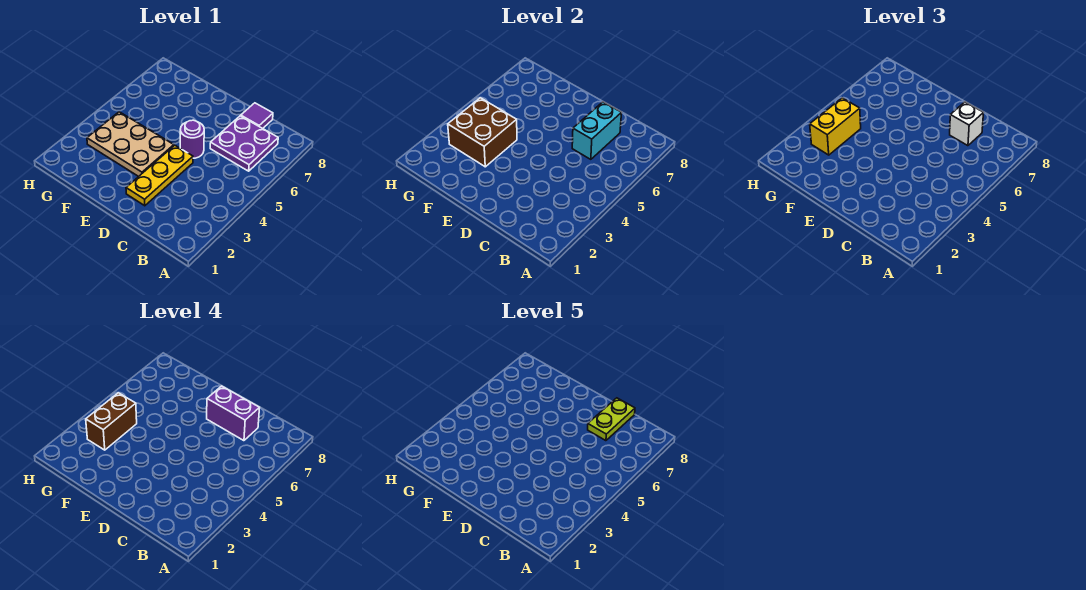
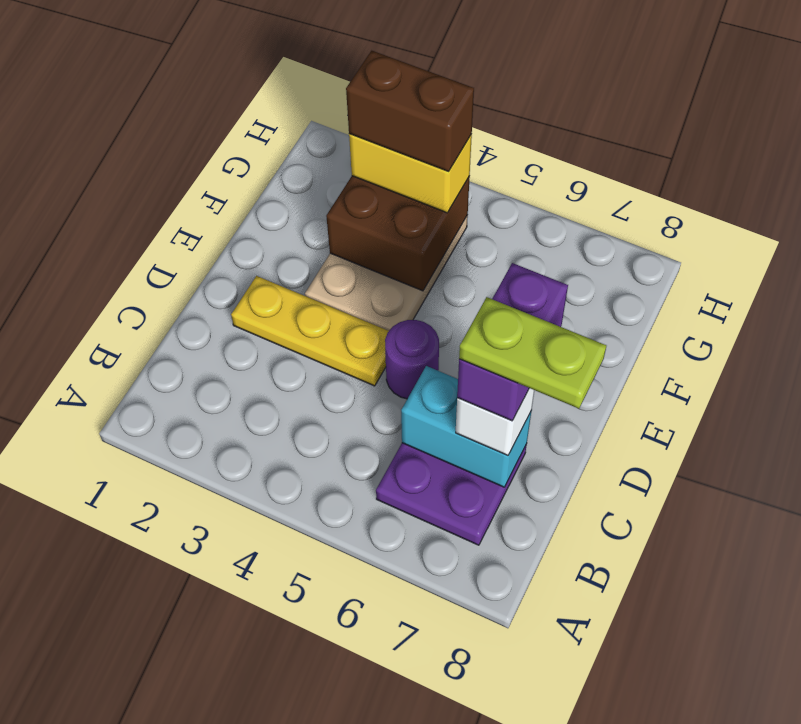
purple 1x1 tile [241,103,273,128] -> none

